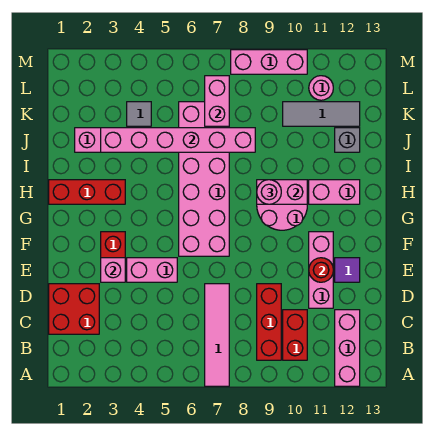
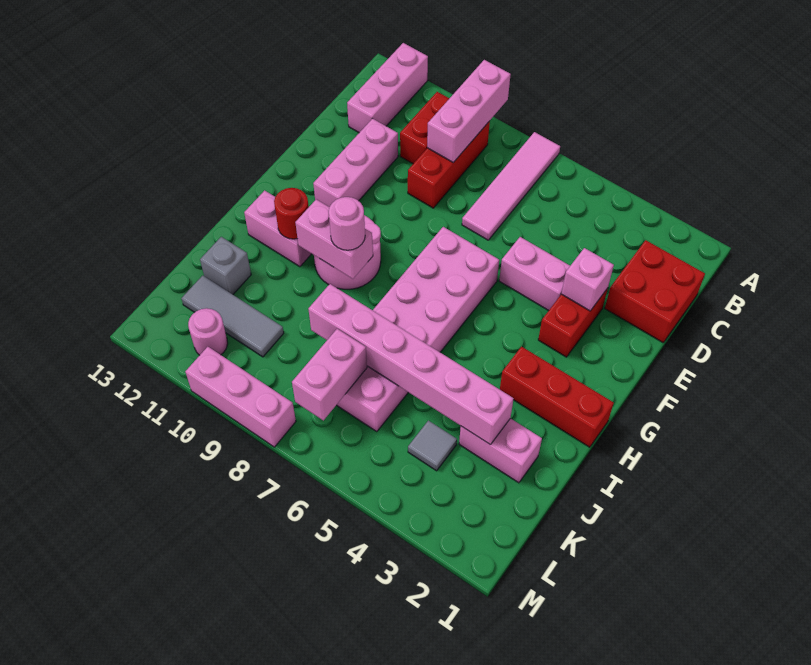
none -> pink 1x3 brick [427,60,511,163]
red 1x1 round brick [309,258,333,282] -> red 1x1 round brick moved to [274,188,309,239]
purple 1x1 tile [335,258,360,282] -> none

